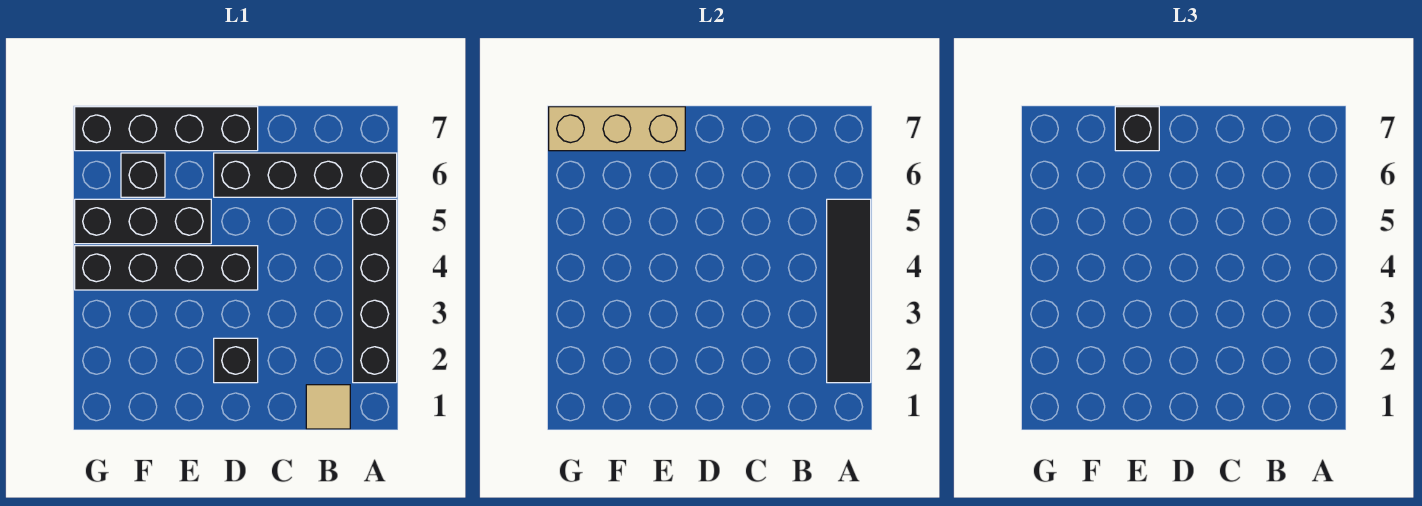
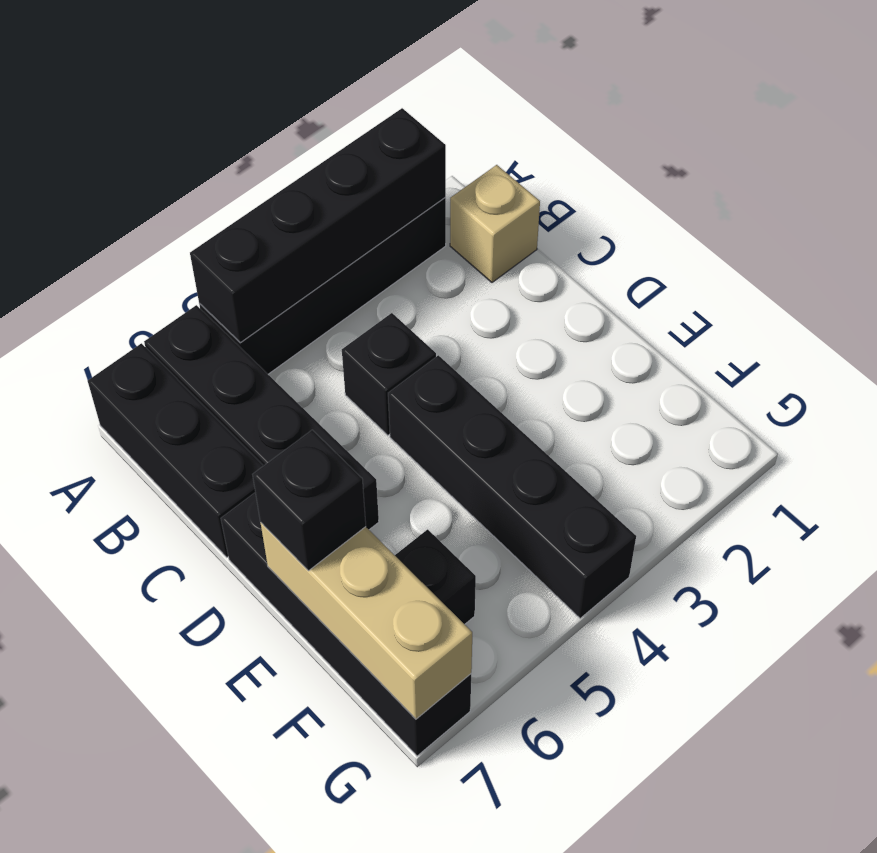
black 1x4 tile [827,199,871,383] -> black 1x4 brick [190,108,446,343]
tan 1x1 tile [306,385,350,429] -> tan 1x1 brick [450,165,540,282]
black 1x1 brick [214,338,258,383] -> black 1x1 brick moved to [342,313,436,435]
black 1x3 brick [75,199,211,244] -> black 1x3 brick moved to [88,343,263,557]

